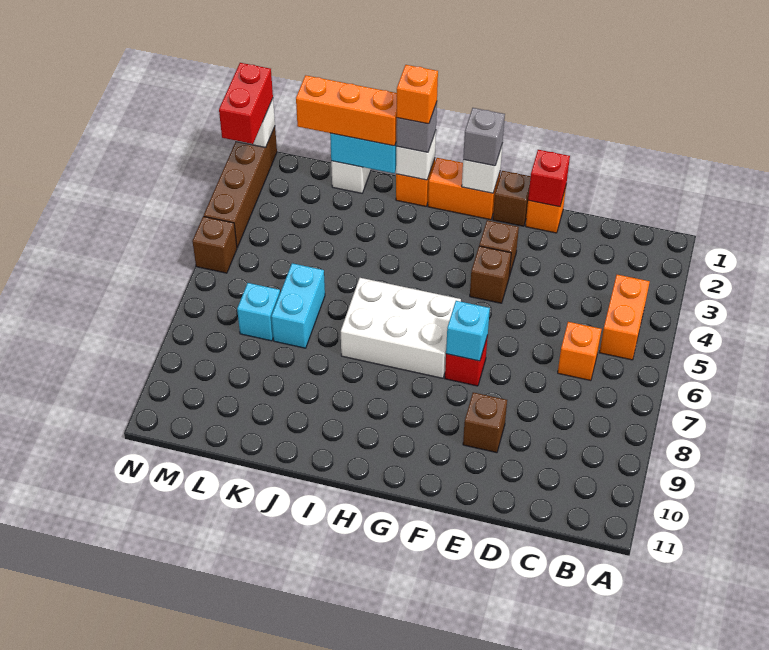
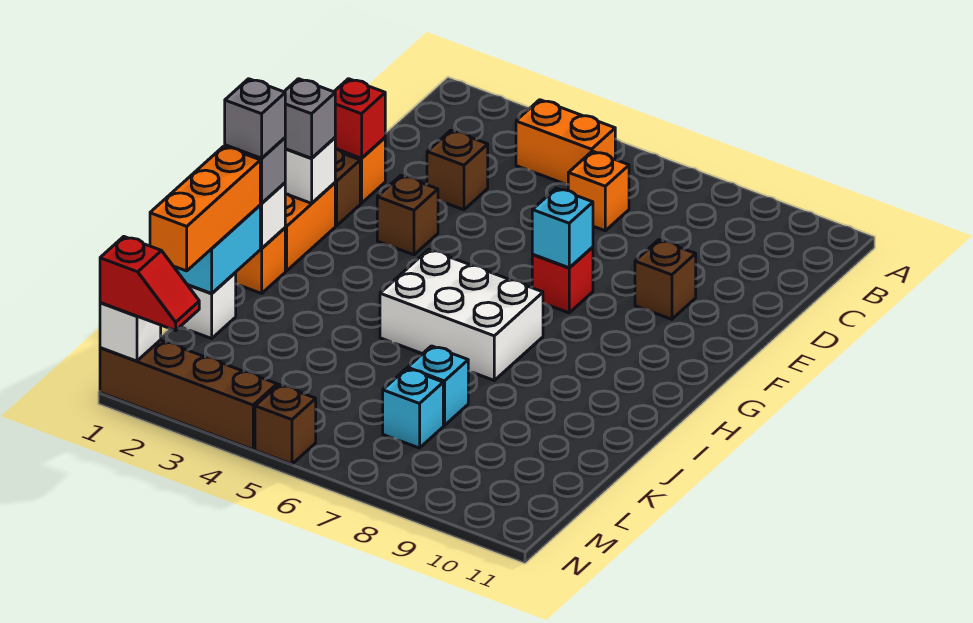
brown 1x1 brick [470,246,511,303] -> brown 1x1 brick moved to [427,130,488,210]
white 2x3 brick [341,278,461,378] -> white 2x3 brick turned to [380,249,543,380]
orange 1x1 brick [397,65,438,124] -> grey 1x1 brick [225,79,285,158]
cyan 1x2 brick [271,263,325,348] -> cyan 1x1 brick [408,346,468,426]
red 1x2 brick [219,63,273,144] -> red 1x2 slope [100,237,199,331]

